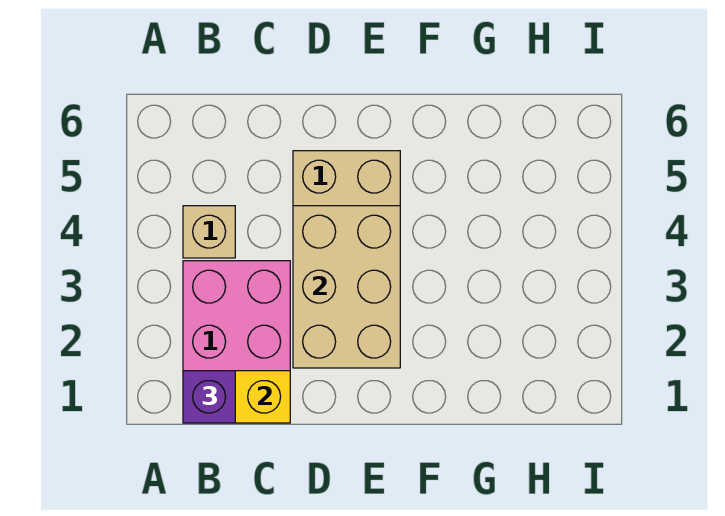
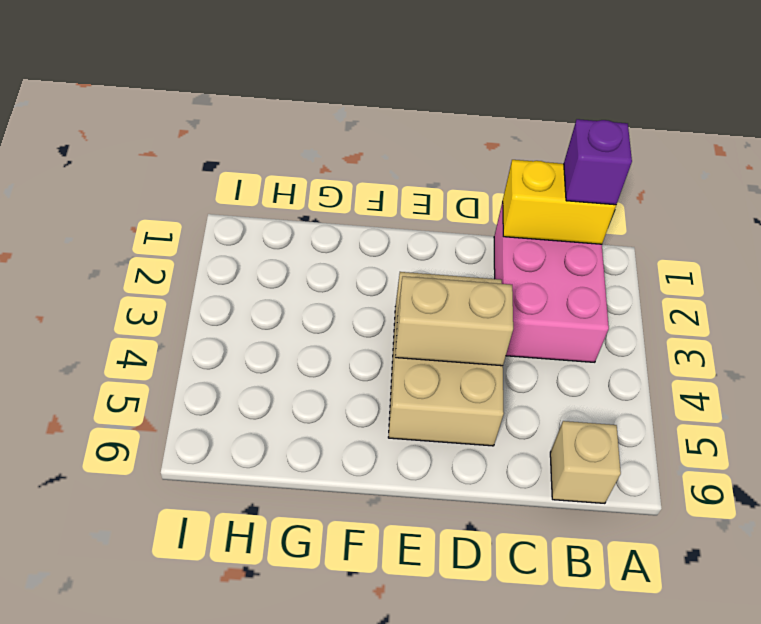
tan 1x1 brick [183,206,235,258] -> tan 1x1 brick moved to [550,421,621,503]
tan 2x3 brick [293,206,400,368] -> tan 1x2 brick [395,276,513,366]

